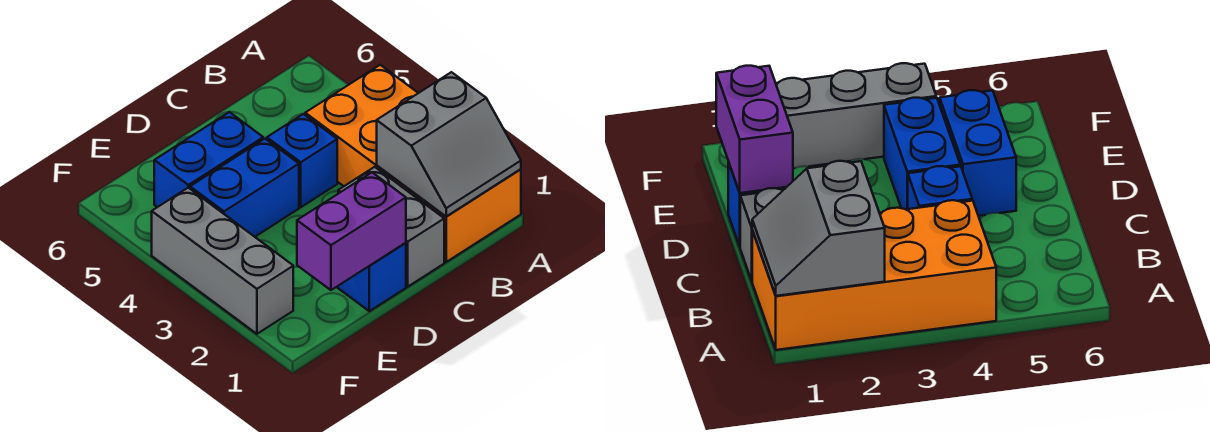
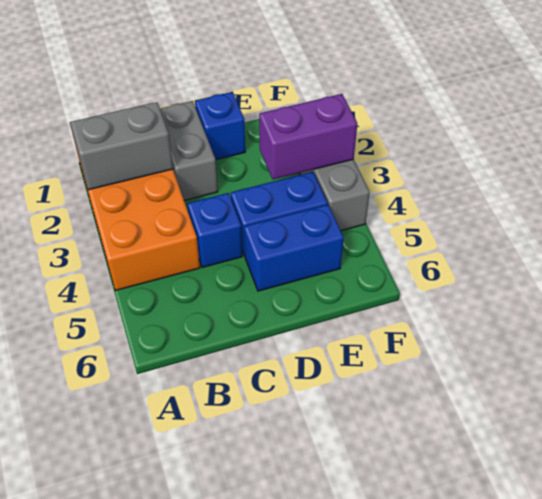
purple 1x2 brick [297,172,406,290] -> purple 1x2 brick moved to [259,94,357,179]

